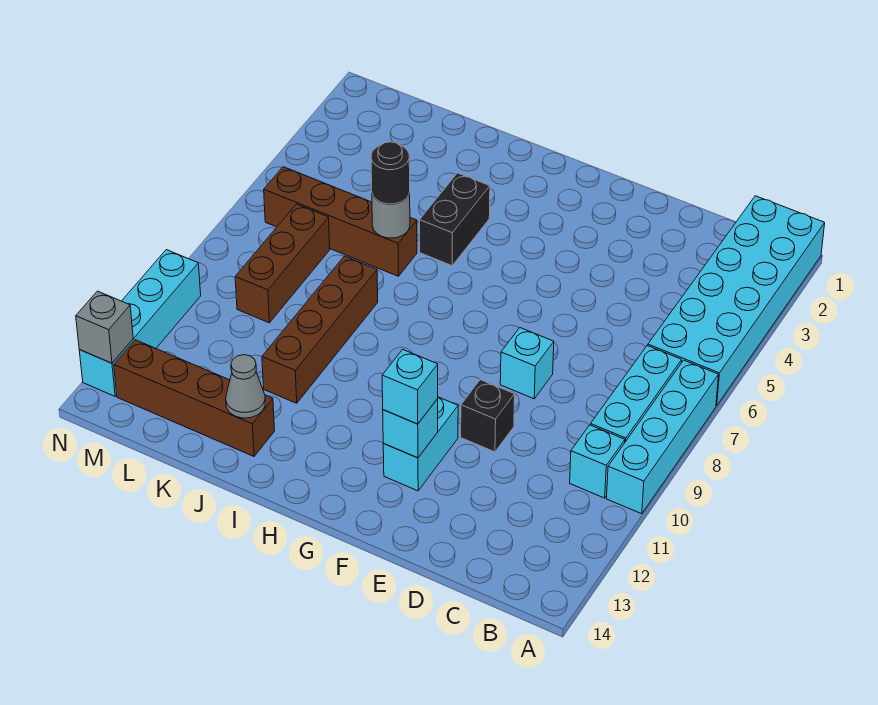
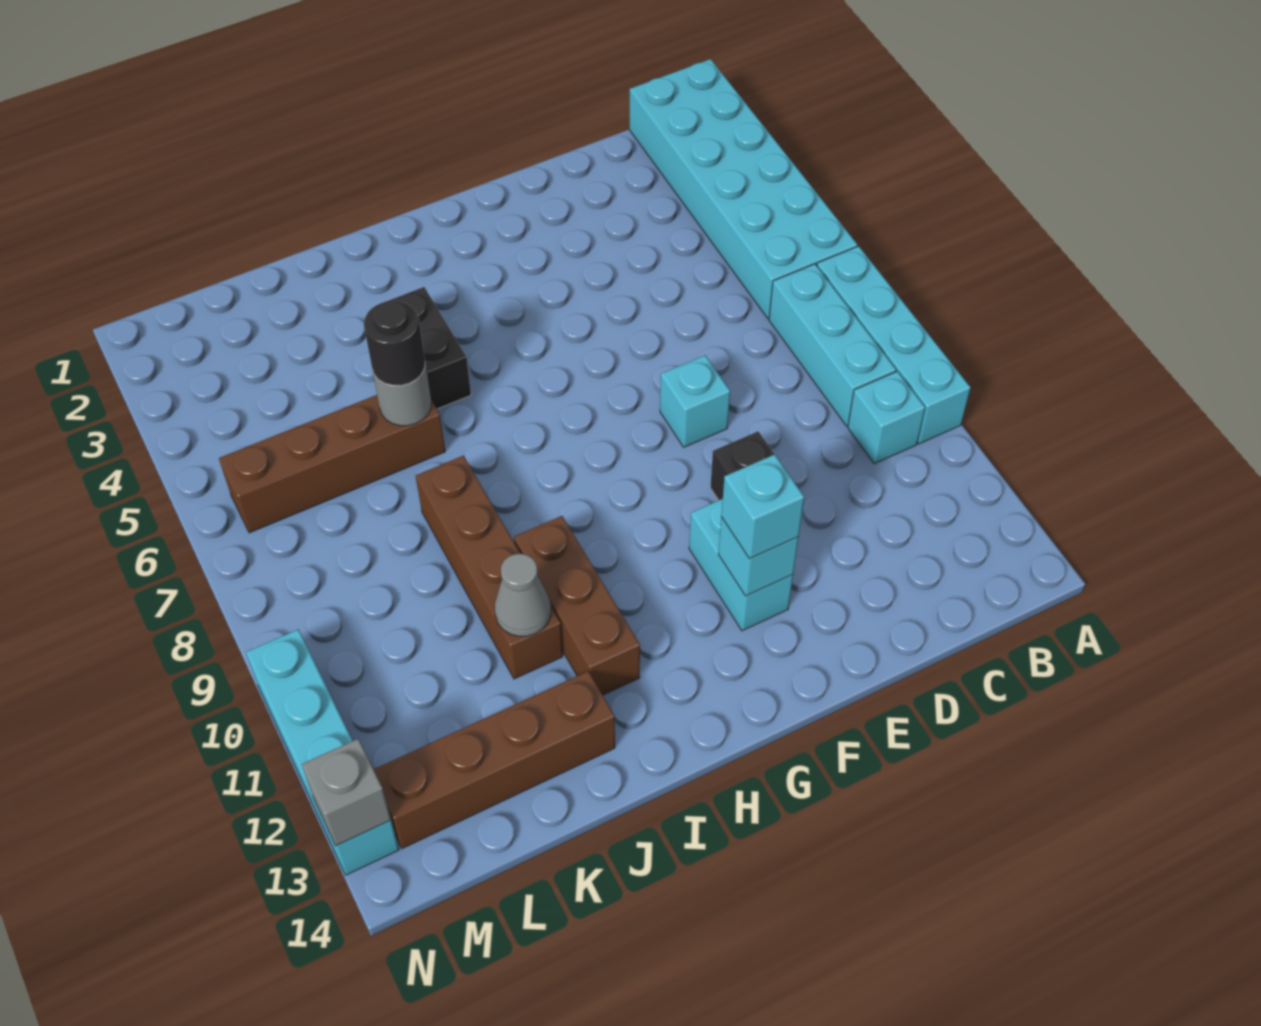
grey 1x1 cone [226,355,265,418] -> grey 1x1 cone moved to [495,554,551,636]
brown 1x3 brick [235,204,330,323] -> brown 1x3 brick moved to [514,516,640,695]

